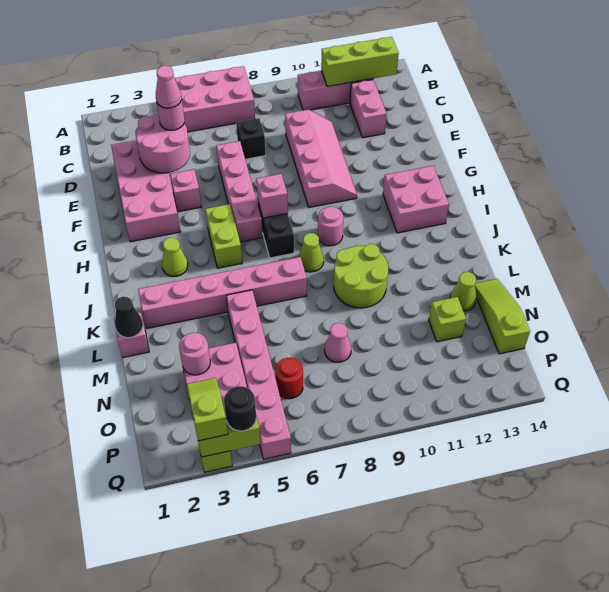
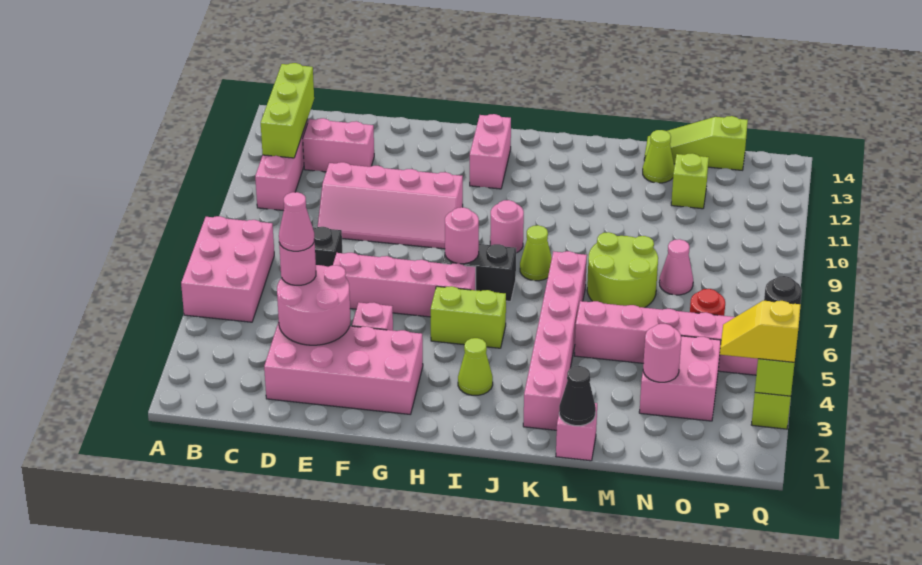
pink 2x4 slope [285,109,357,207] -> pink 2x4 slope turned to [318,162,463,249]
pink 1x1 brick [256,174,288,218] -> pink 1x1 round brick [445,207,479,264]
pink 2x2 brick [383,166,449,233] -> pink 1x2 brick [470,114,511,189]
lime 2x2 round brick [334,244,388,308] -> lime 2x2 round brick moved to [587,232,658,308]
lime 1x2 slope [186,378,228,441] -> yellow 1x2 slope [720,301,801,362]

